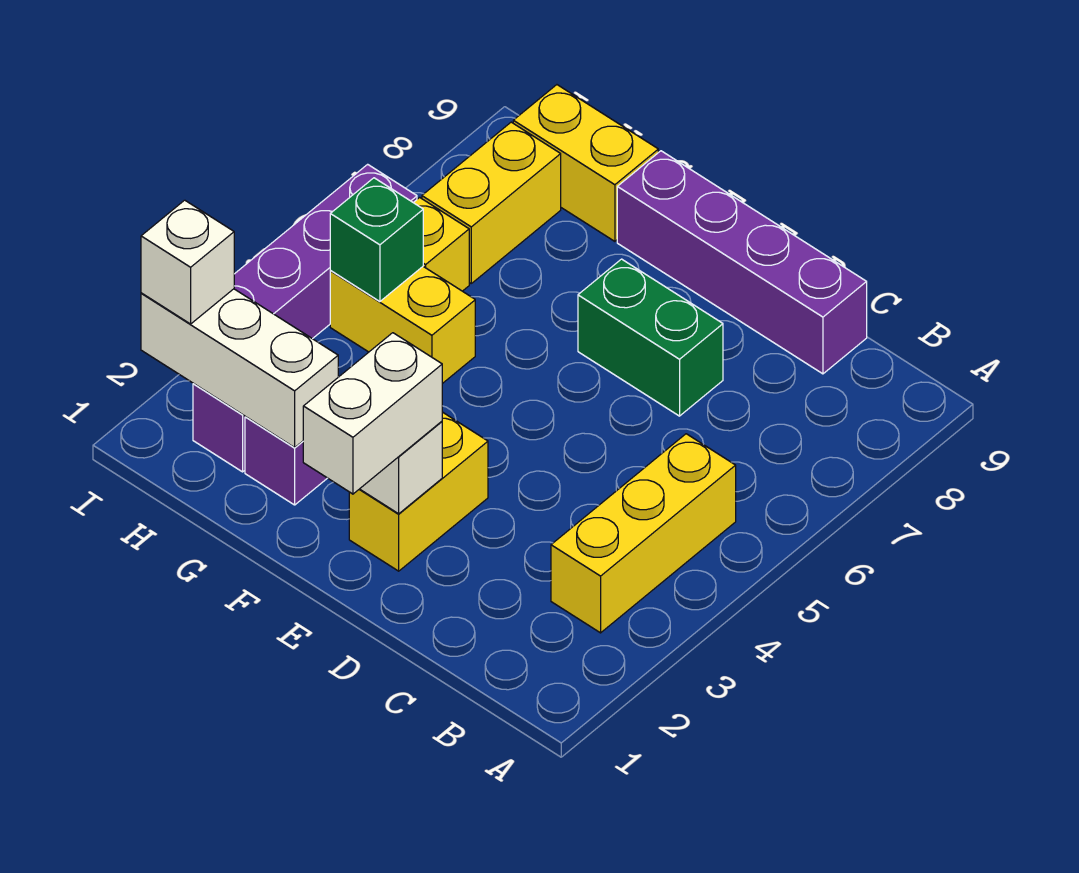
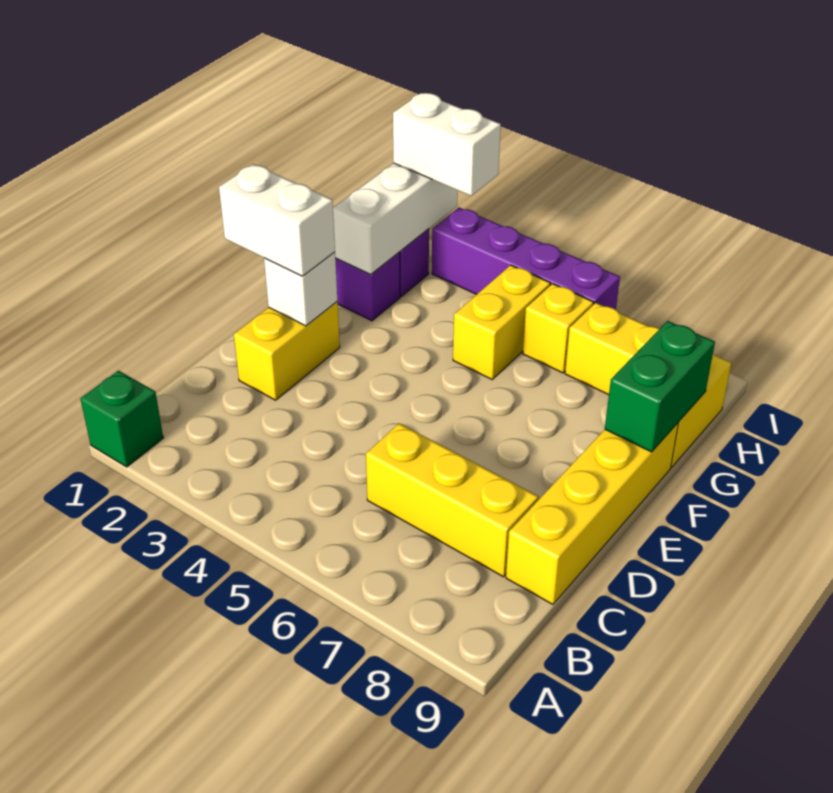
yellow 1x3 brick [551,434,736,633] -> yellow 1x3 brick moved to [366,423,538,577]
purple 1x4 brick [617,151,867,374] -> yellow 1x4 brick [506,423,678,604]
green 1x2 brick [578,259,723,416] -> green 1x2 brick moved to [605,321,715,452]
yellow 1x2 brick [349,412,488,571] -> yellow 1x2 brick turned to [234,302,340,400]
green 1x1 brick [330,178,423,302] -> green 1x1 brick moved to [81,371,163,467]
white 1x1 brick [141,200,234,324] -> white 1x2 brick [393,93,501,196]

